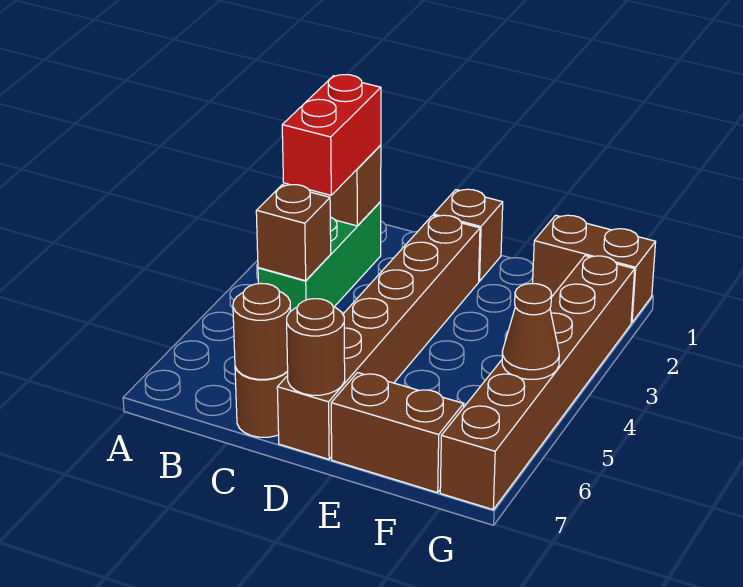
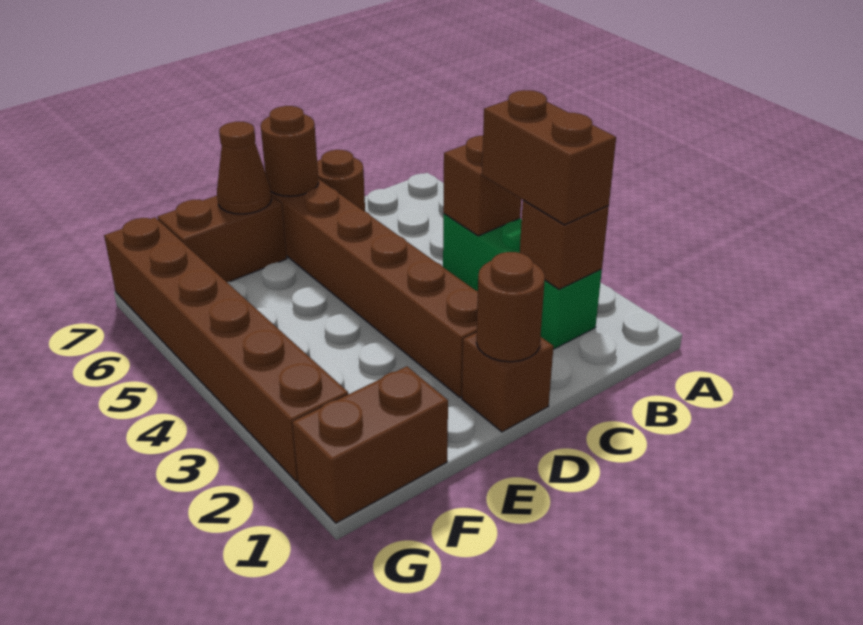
red 1x2 brick [282,75,381,195] -> brown 1x2 brick [482,90,616,225]
brown 1x1 round brick [233,283,290,379] -> brown 1x1 round brick moved to [476,252,545,362]
brown 1x1 cone [502,283,559,379] -> brown 1x1 cone moved to [217,122,272,214]

